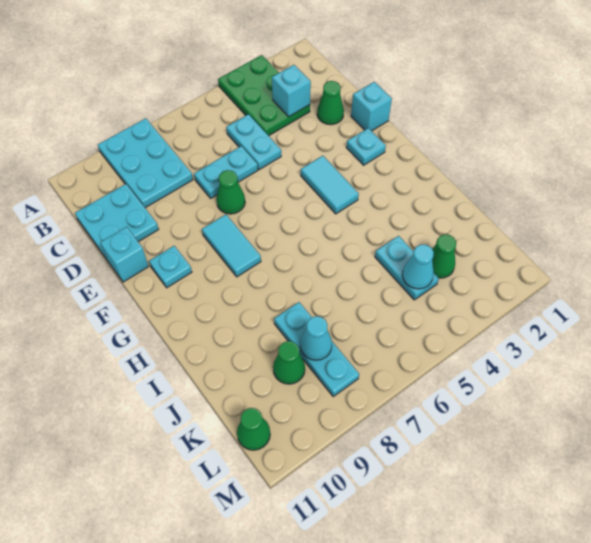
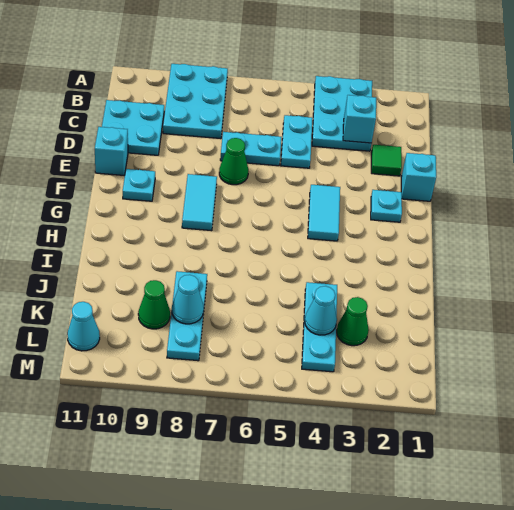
green 2x3 plate [218,55,310,136] -> cyan 2x3 plate [312,76,372,151]
green 1x1 cone [317,81,344,125] -> green 1x1 tile [371,145,402,176]
cyan 1x2 plate [375,236,439,300] -> cyan 1x3 plate [302,282,337,372]
green 1x1 cone [237,408,270,450] -> cyan 1x1 cone [67,302,100,351]

